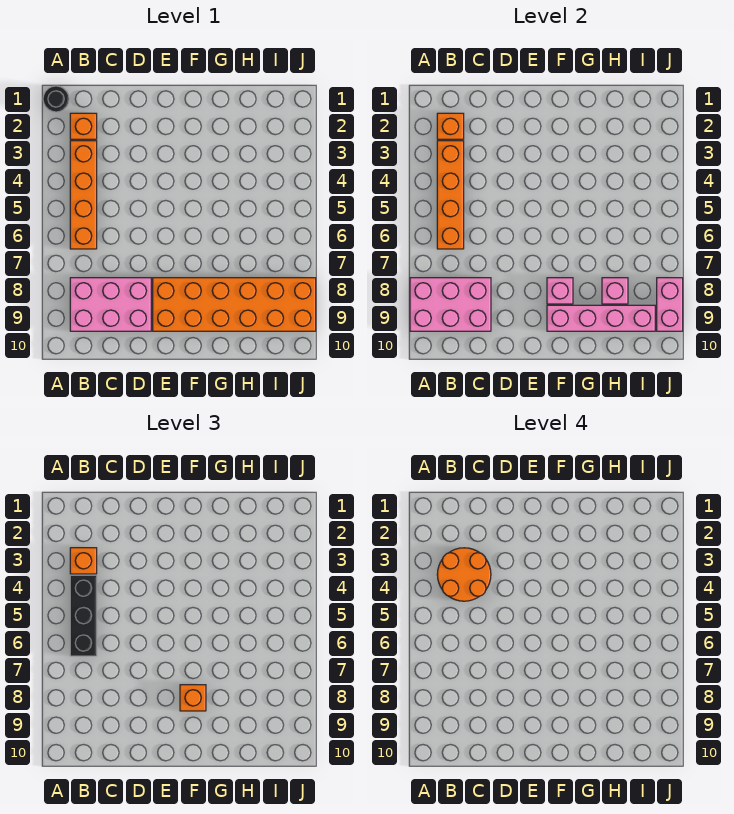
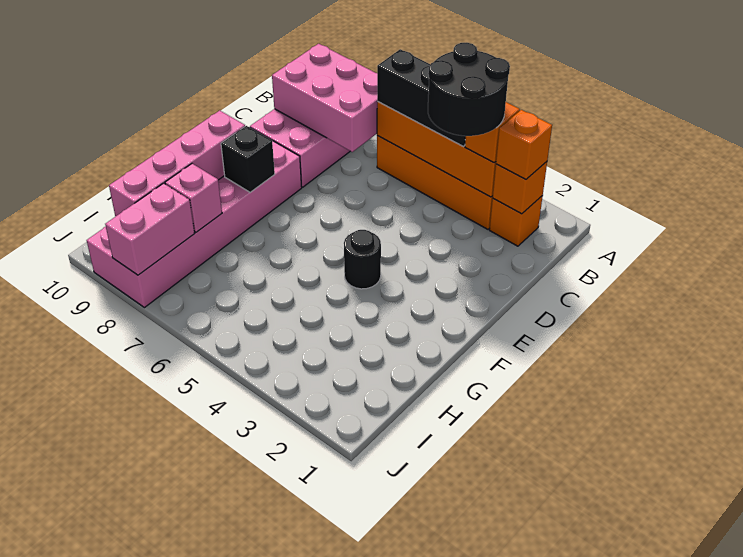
black 1x1 round brick [43,86,69,112] -> black 1x1 round brick moved to [344,230,381,289]
pink 2x3 brick [410,278,491,331] -> pink 2x3 brick turned to [272,44,378,152]
orange 2x2 round brick [437,548,491,601] -> black 2x2 round brick [428,43,510,136]
orange 2x6 brick [153,278,316,331] -> pink 2x6 brick [87,141,302,308]
pink 1x1 brick [547,278,573,304] -> black 1x1 brick [221,126,275,192]
orange 1x1 brick [180,685,206,711] -> orange 1x1 brick moved to [496,110,552,180]
pink 1x2 brick [657,278,683,331] -> pink 1x2 brick turned to [105,183,195,275]

